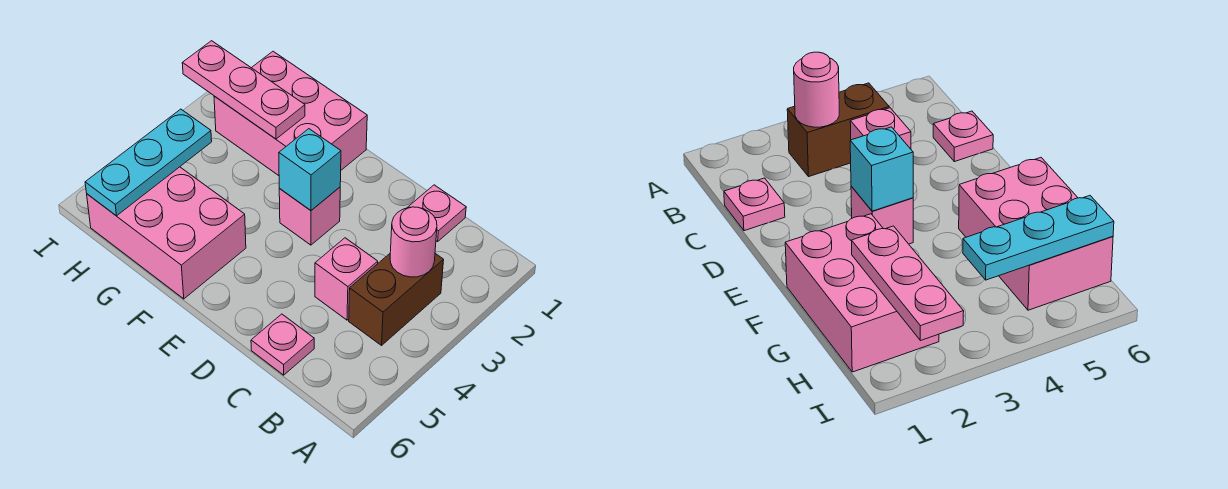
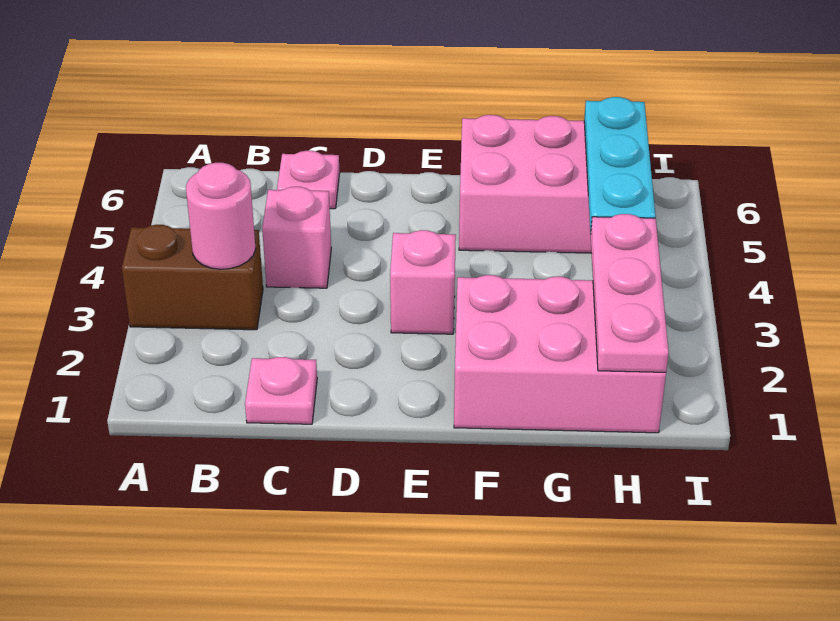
brown 1x2 brick [349,254,444,345] -> brown 1x2 brick turned to [122,225,263,330]
cyan 1x1 brick [279,129,341,210] -> none
pink 1x3 plate [182,41,305,139] -> pink 1x3 plate turned to [591,214,669,372]

